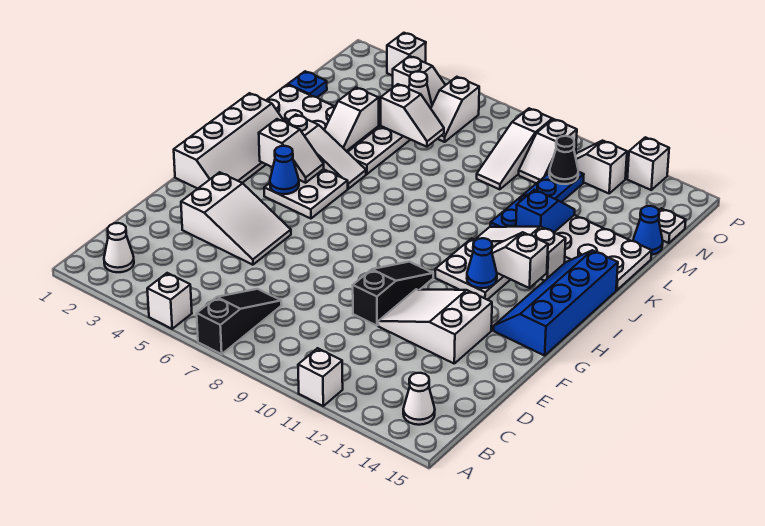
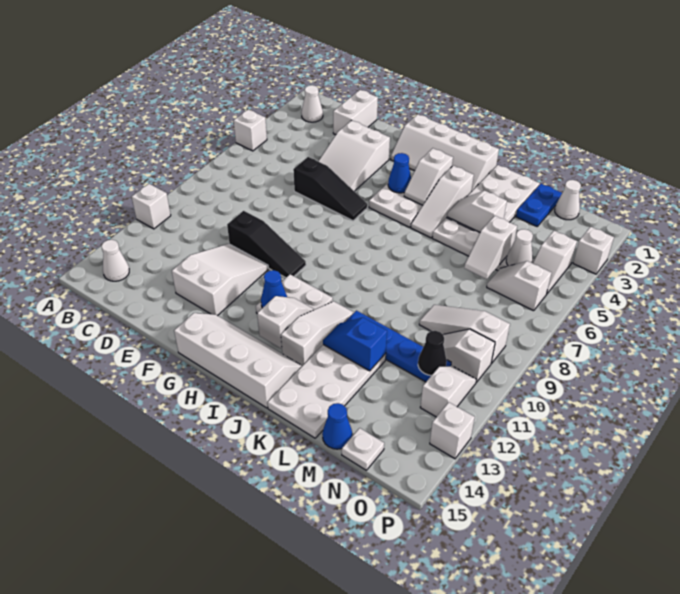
black 1x3 slope [197,289,281,354] -> black 1x3 slope moved to [293,157,367,221]
none -> white 1x2 brick [333,90,378,135]
blue 2x4 slope [493,250,618,356] -> white 2x4 slope [174,313,302,408]
blue 1x2 slope [516,190,575,232] -> blue 1x2 slope turned to [323,318,387,371]
blue 1x1 plate [288,71,327,97] -> blue 1x2 plate [516,184,562,226]
none -> white 1x1 cone [555,180,581,220]

